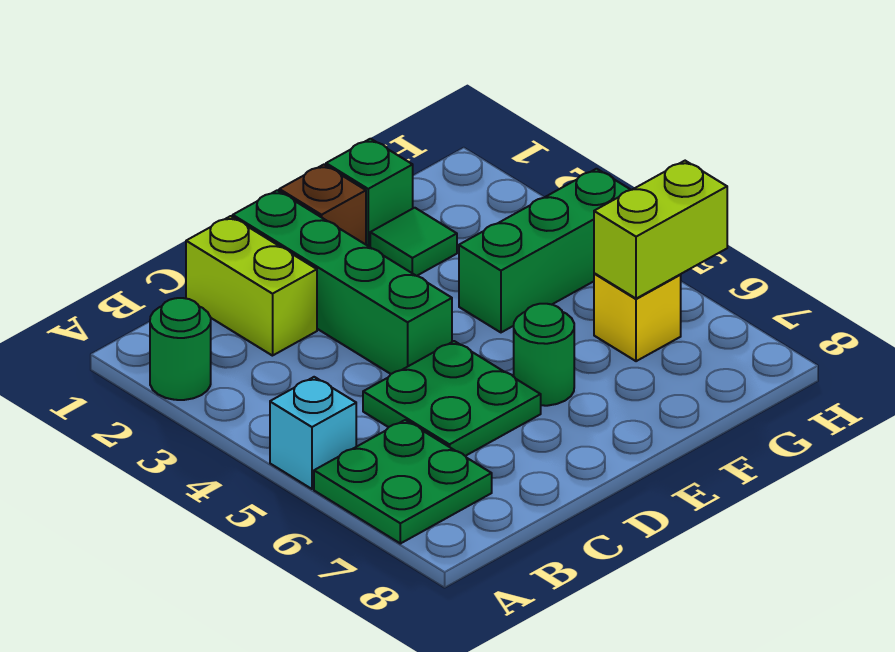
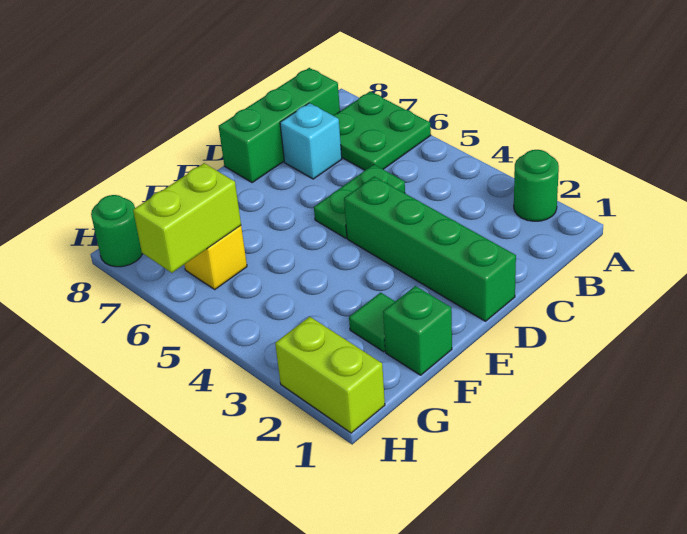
cyan 1x1 brick [270,377,356,489] -> cyan 1x1 brick moved to [280,103,342,179]
lime 1x2 brick [186,216,317,356] -> lime 1x2 brick moved to [275,317,385,433]
green 2x2 plate [363,341,541,456] -> green 1x2 plate [314,165,405,238]
brown 1x1 brick [279,165,366,245] -> none
green 1x1 round brick [514,304,574,406] -> green 1x1 round brick moved to [91,195,143,267]
green 1x3 brick [459,169,631,332] -> green 1x3 brick moved to [219,68,340,183]

